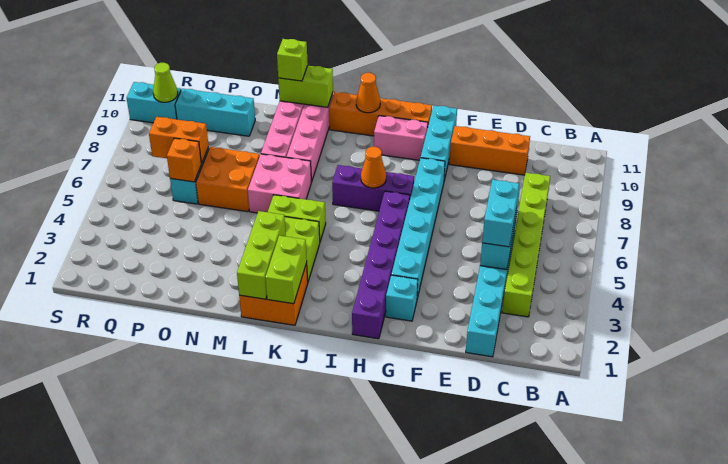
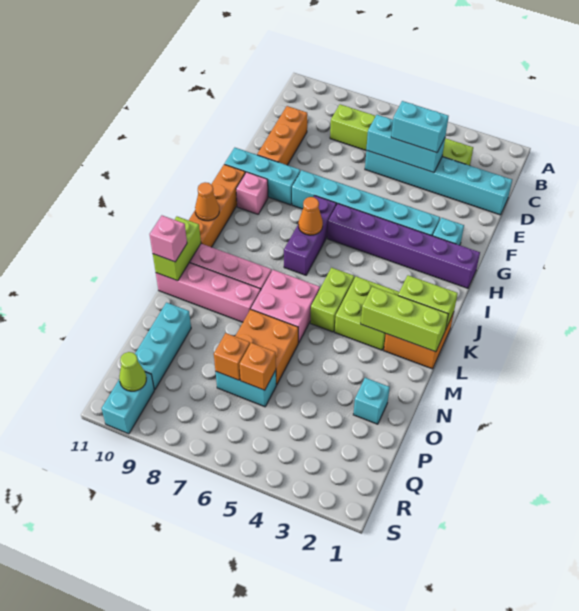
pink 1x2 brick [374,116,428,160] -> pink 1x1 brick [236,172,268,214]
lime 1x1 brick [277,39,308,81] -> pink 1x1 brick [150,216,187,262]
none -> cyan 1x1 brick [353,378,390,424]
orange 1x2 brick [149,117,209,163] -> orange 1x1 brick [214,333,250,380]

